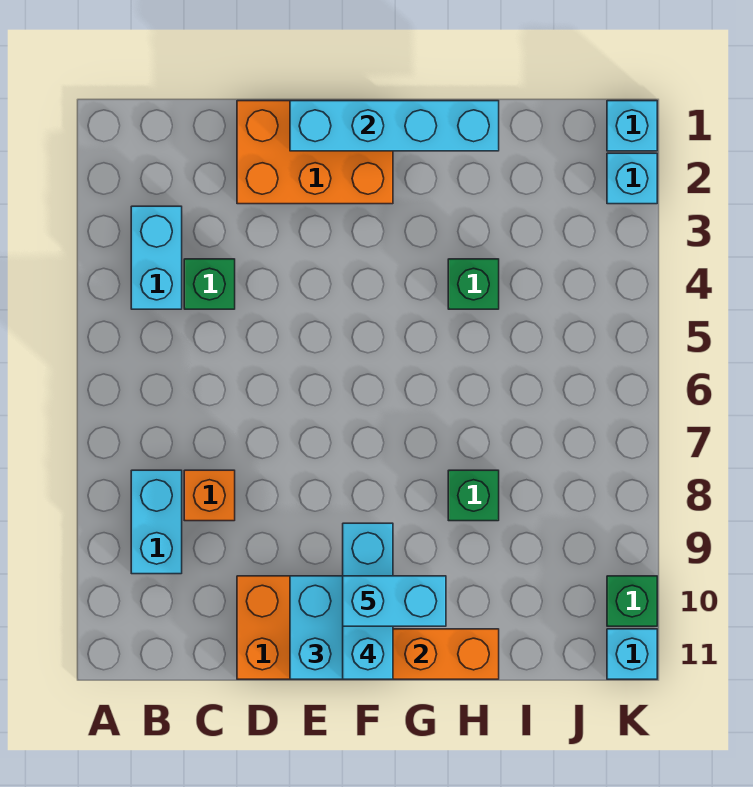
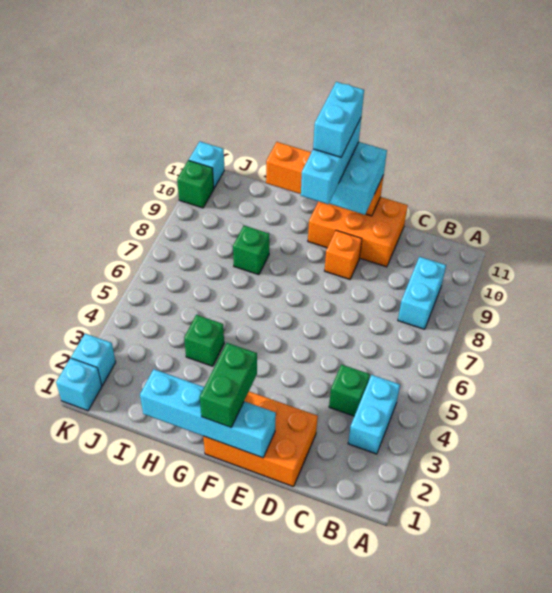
orange 1x1 brick [184,470,235,521] -> orange 1x1 brick moved to [325,230,362,279]
none -> green 1x2 brick [200,343,257,427]
cyan 1x2 brick [343,576,446,626] -> cyan 1x2 brick turned to [313,82,364,157]

